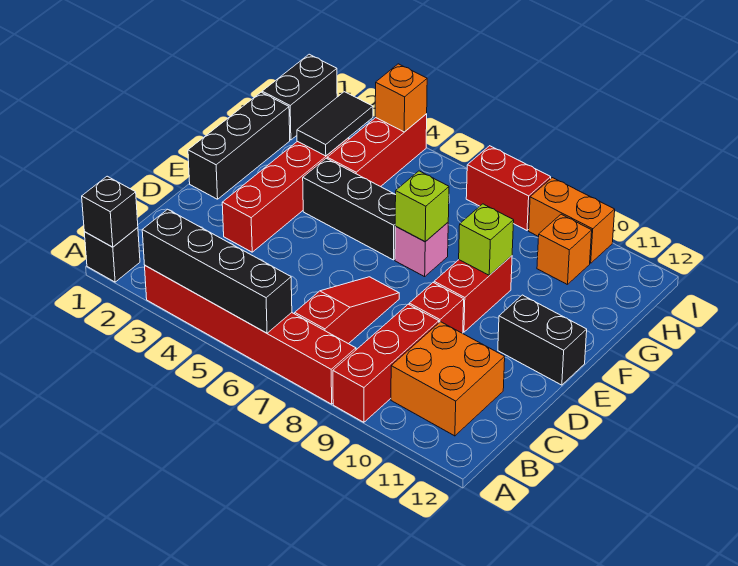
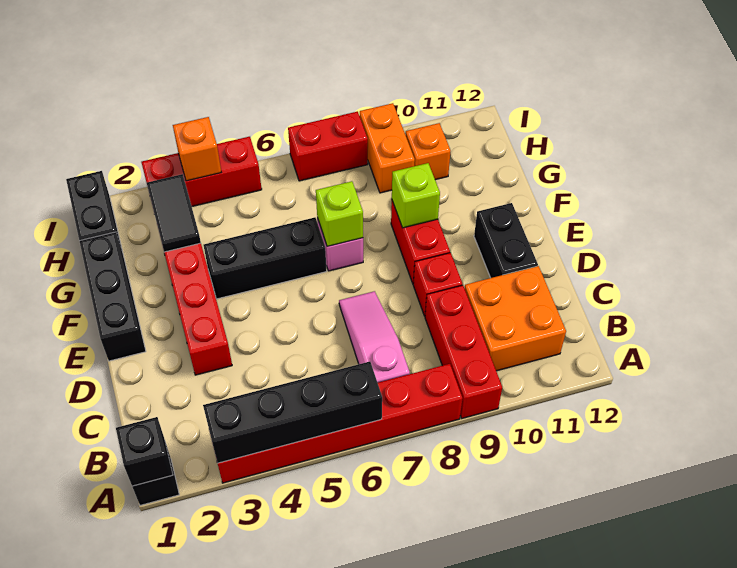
red 1x3 slope [295,277,399,344] -> pink 1x3 slope [339,291,410,383]
black 1x2 brick [498,295,587,385] -> black 1x2 brick turned to [474,203,538,278]
red 1x3 brick [327,114,427,187] -> red 1x3 brick turned to [141,137,262,206]
orange 1x2 brick [529,178,615,263] -> orange 1x2 brick turned to [360,103,415,193]

